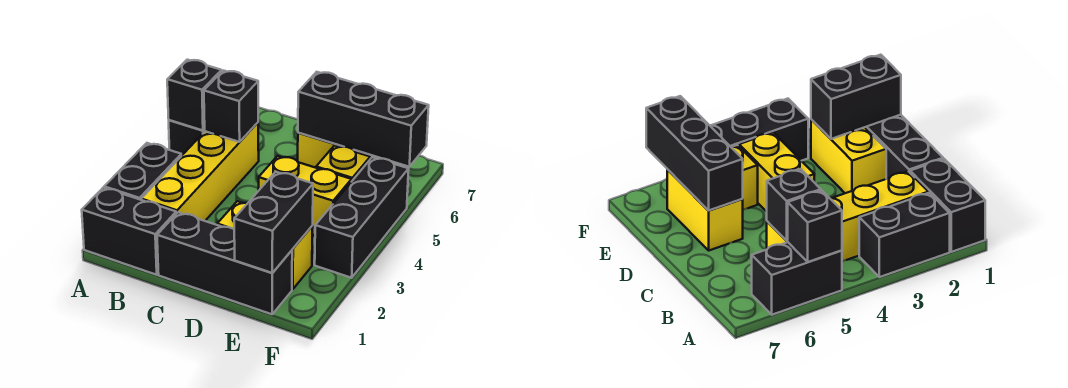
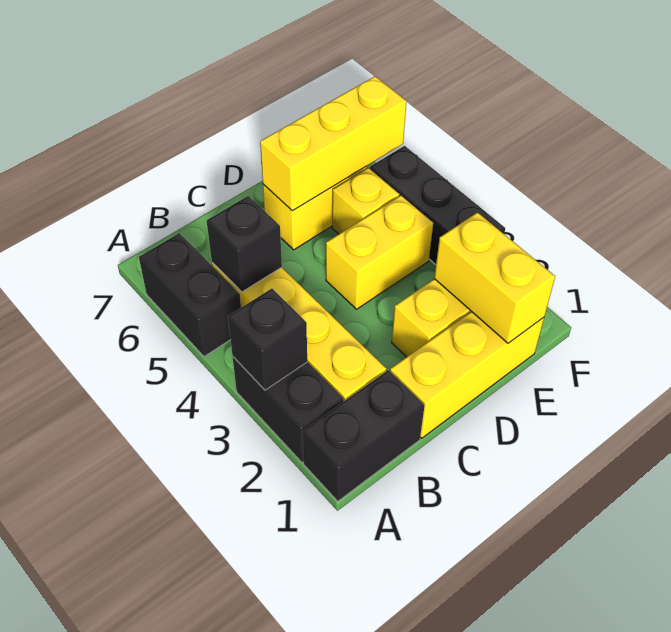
black 1x1 brick [167,60,222,130] -> black 1x1 brick moved to [228,289,307,390]
black 1x3 brick [157,212,292,314] -> yellow 1x3 brick [390,311,544,438]
black 1x3 brick [298,72,429,167] -> yellow 1x3 brick [260,76,407,211]
black 1x2 brick [234,172,313,273] -> yellow 1x2 brick [434,213,555,343]

